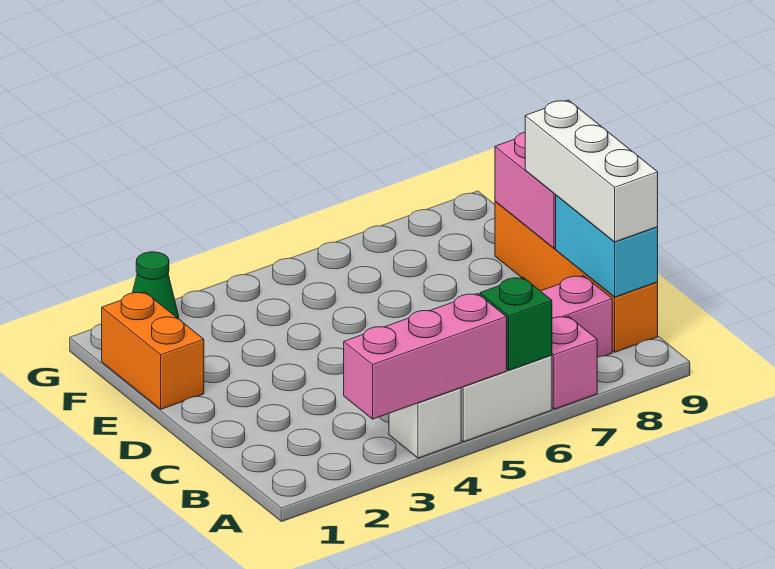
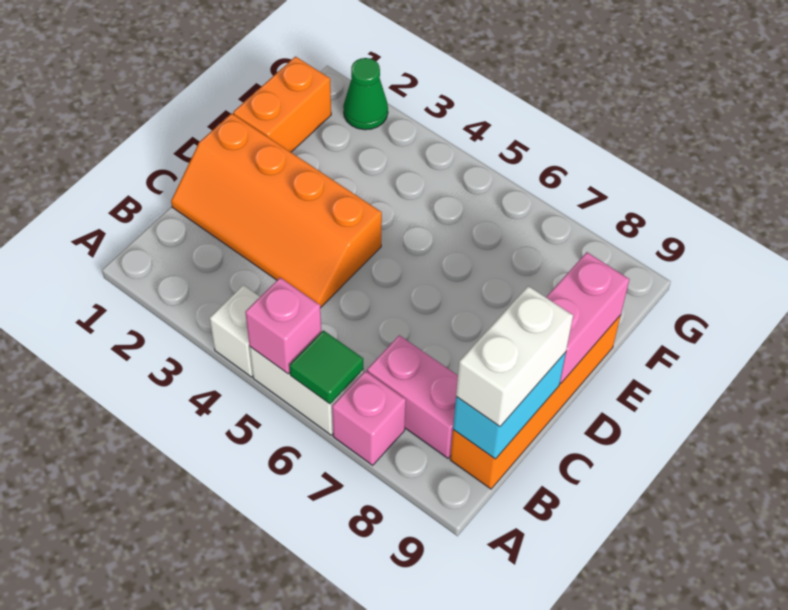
pink 1x3 brick [344,293,507,419] -> pink 1x1 brick [245,278,321,374]
green 1x1 brick [480,277,552,370] -> green 1x1 tile [289,330,363,404]
white 1x3 brick [525,100,658,242] -> white 1x2 brick [456,286,573,427]
none -> orange 2x4 slope [171,113,382,308]

